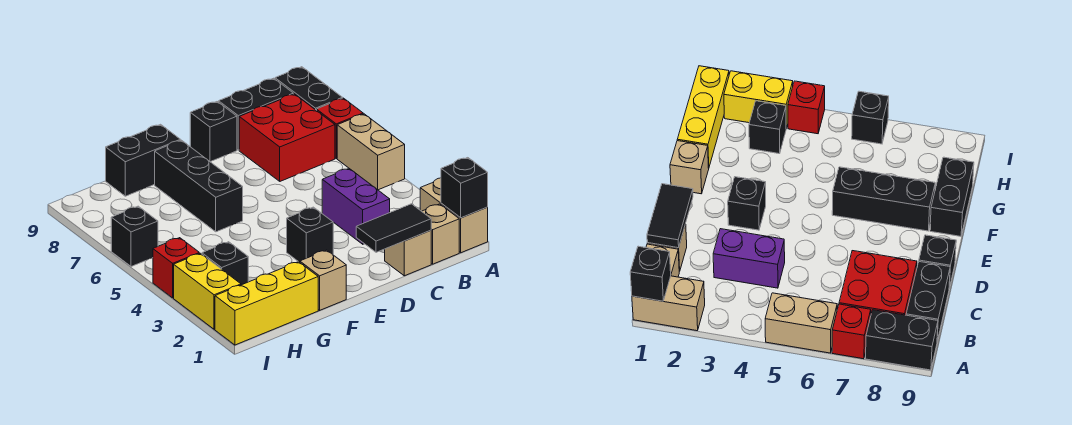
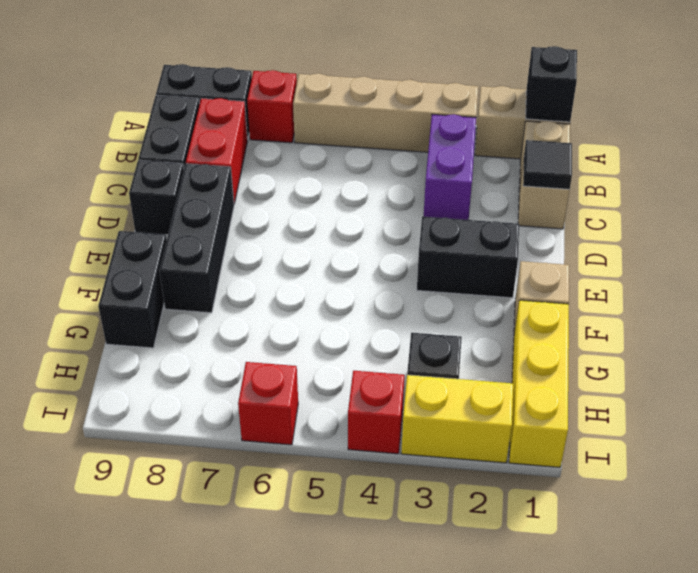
tan 1x2 brick [337,114,405,190] -> tan 1x4 brick [293,73,478,152]
red 2x2 brick [239,94,335,181] -> red 1x2 brick [186,98,247,204]
black 1x2 tile [356,204,431,252] -> black 1x1 tile [523,140,572,189]
purple 1x2 brick [322,169,390,244] -> purple 1x2 brick turned to [424,114,476,220]
black 1x1 brick [287,207,333,262] -> black 1x2 brick [417,217,519,298]
black 1x3 brick [155,140,243,232] -> black 1x3 brick turned to [160,164,234,313]
black 1x1 brick [111,206,158,267] -> red 1x1 brick [238,362,298,445]

